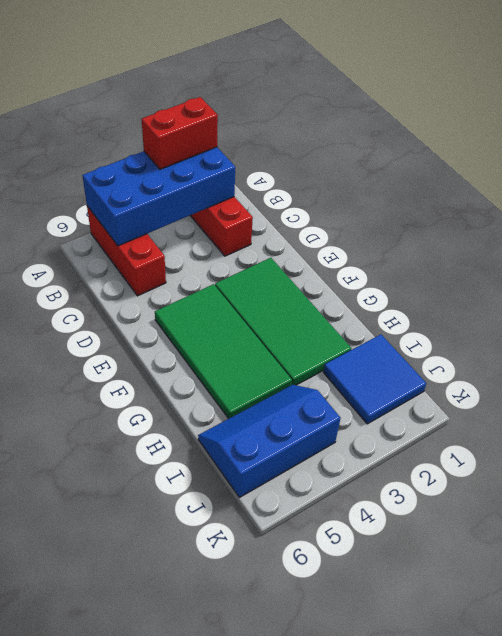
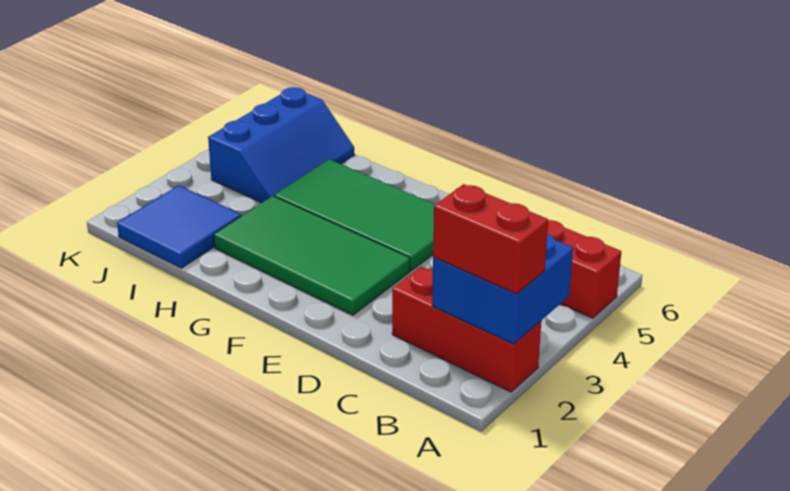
blue 2x4 brick [82,147,235,246] -> blue 2x2 brick [432,234,573,344]
red 1x2 brick [142,97,218,169] -> red 1x2 brick turned to [433,184,548,294]

